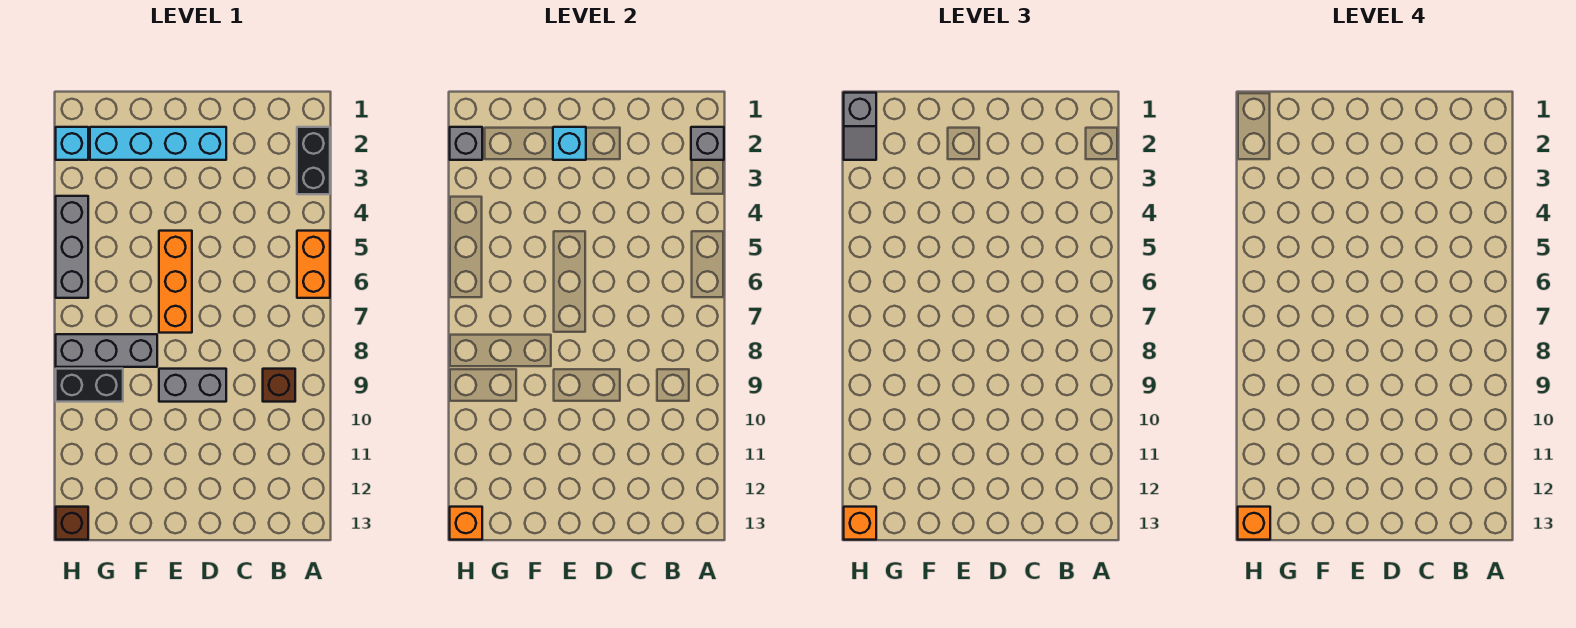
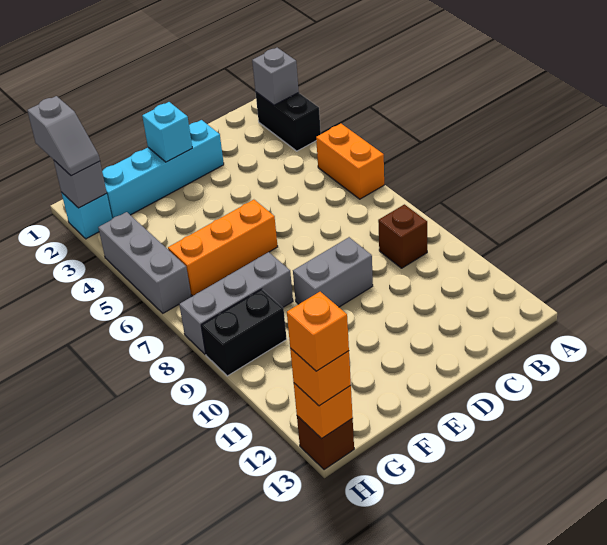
orange 1x3 brick [159,231,192,333] -> orange 1x3 brick turned to [168,200,278,296]

